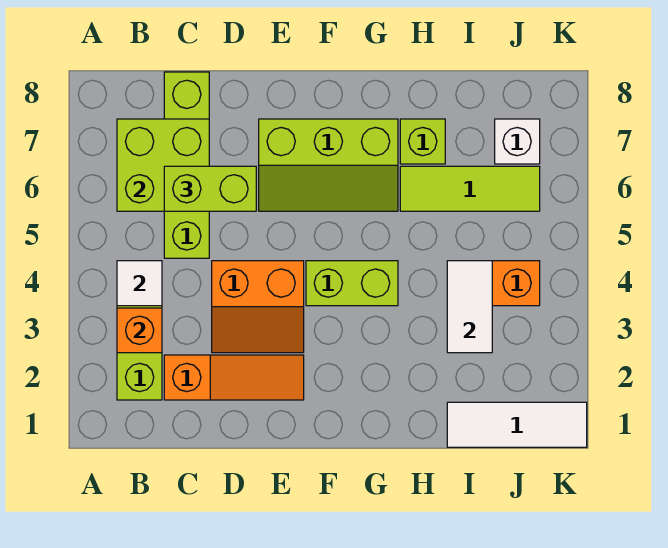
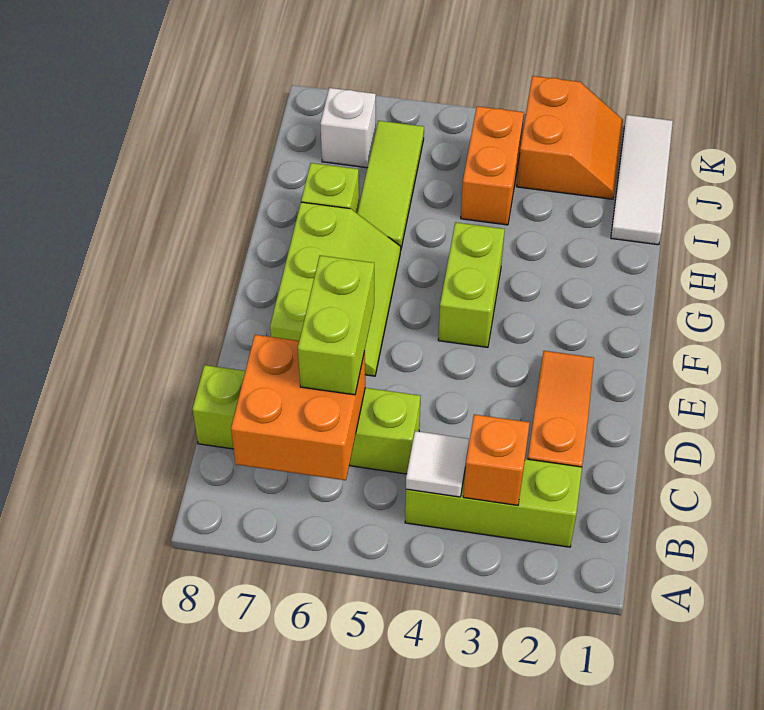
lime 2x2 brick [117,119,209,211] -> orange 2x2 brick [231,335,365,480]
orange 2x2 slope [212,261,304,353] -> orange 2x2 slope moved to [517,76,623,199]
white 1x2 tile [447,261,492,353] -> none

